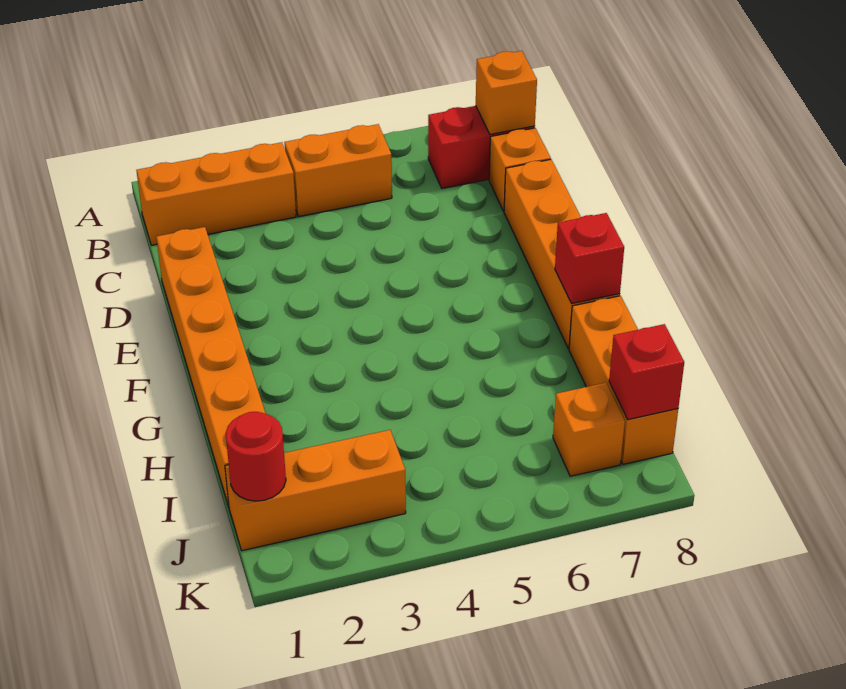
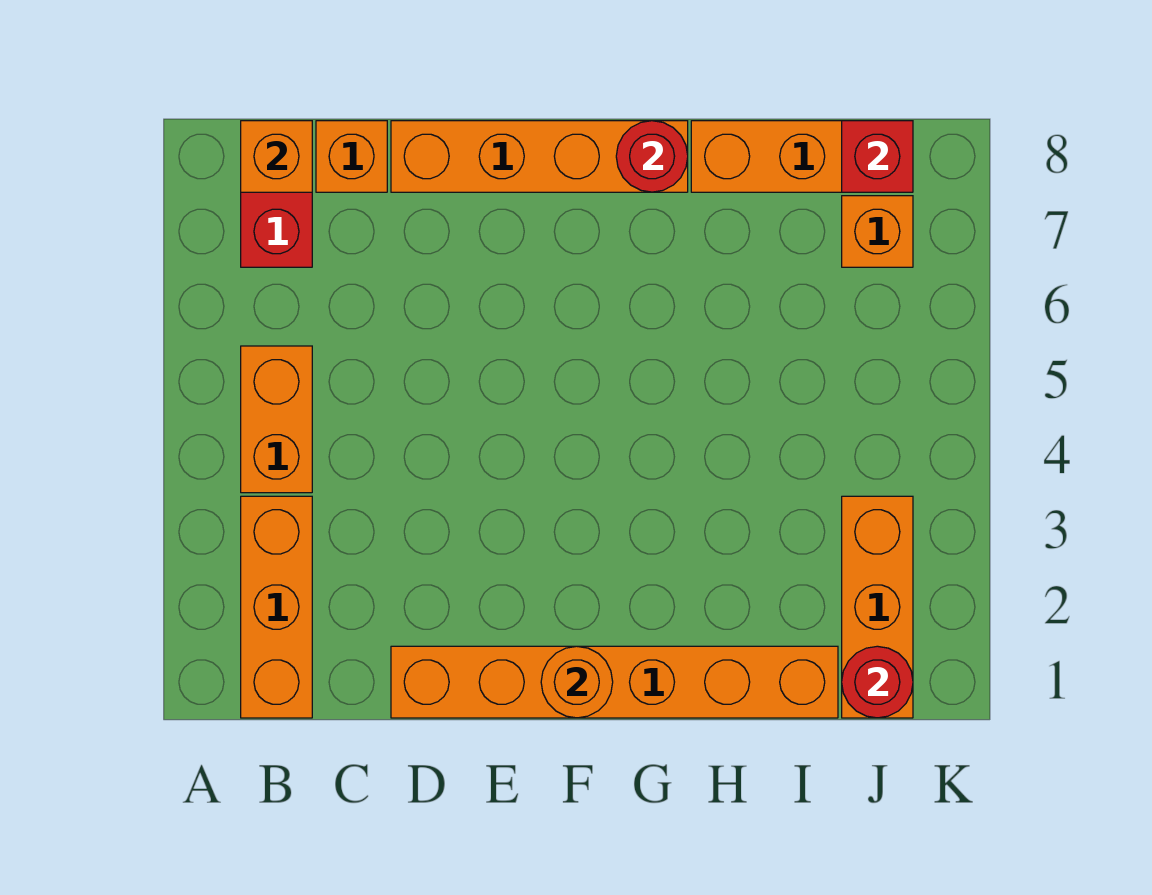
none -> orange 1x1 round brick [541,646,613,718]
red 1x1 brick [555,213,624,304] -> red 1x1 round brick [616,121,688,192]

